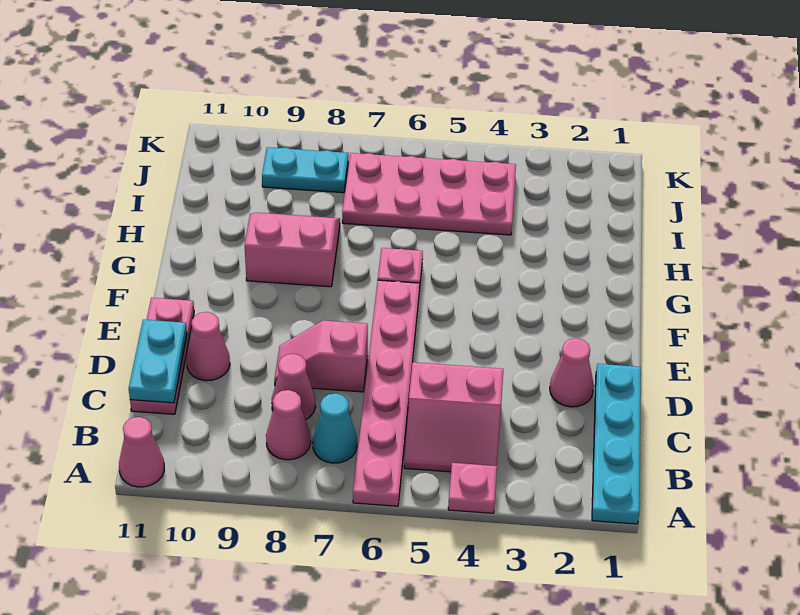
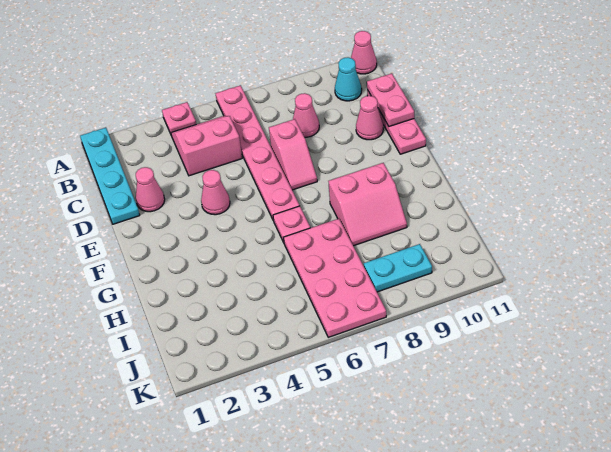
cyan 1x1 cone [313,393,357,463] -> cyan 1x1 cone moved to [335,57,362,101]
pink 1x1 cone [266,390,311,460] -> pink 1x1 cone moved to [201,170,230,215]
cyan 1x2 plate [129,320,187,403] -> pink 1x2 plate [367,73,414,126]
pink 1x2 slope [274,320,368,392] -> pink 1x2 slope turned to [269,119,317,190]
pink 2x4 plate [342,153,516,235] -> pink 2x4 plate turned to [284,219,386,337]

